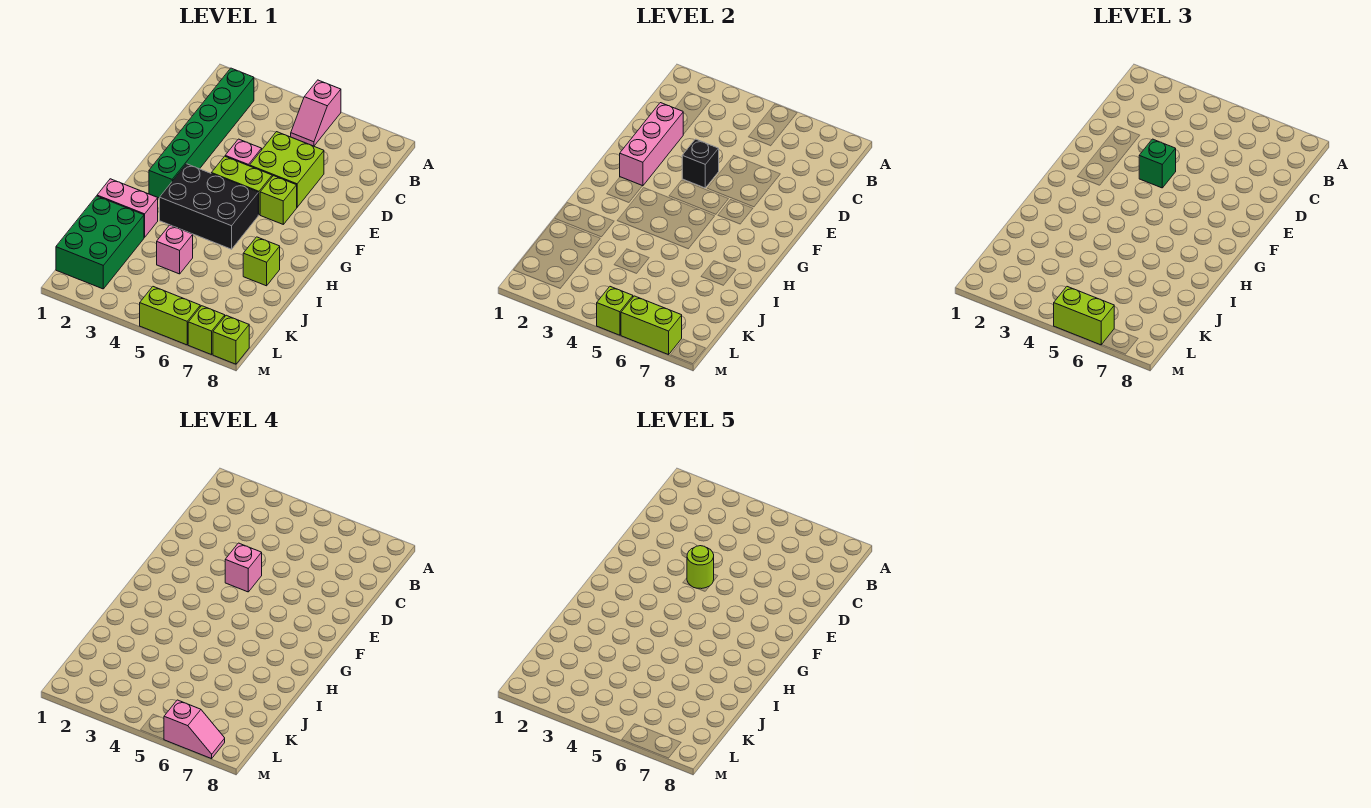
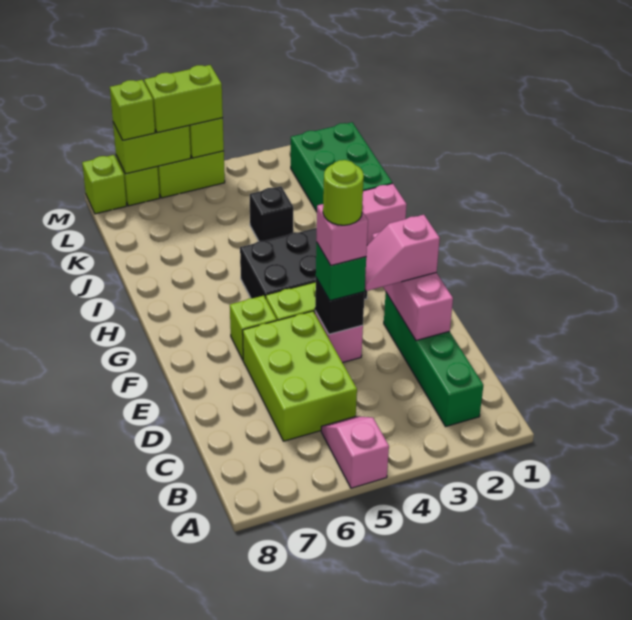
green 1x6 brick [149,68,254,198] -> green 1x4 brick [384,293,483,426]
lime 2x2 brick [250,132,324,207] -> lime 2x3 brick [243,311,357,441]
lime 1x1 brick [243,237,280,286] -> lime 1x1 brick moved to [110,80,155,140]
pink 1x1 brick [157,225,193,274] -> black 1x1 brick [250,186,293,241]
pink 1x2 slope [164,700,225,759] -> pink 1x2 slope moved to [365,215,440,291]

